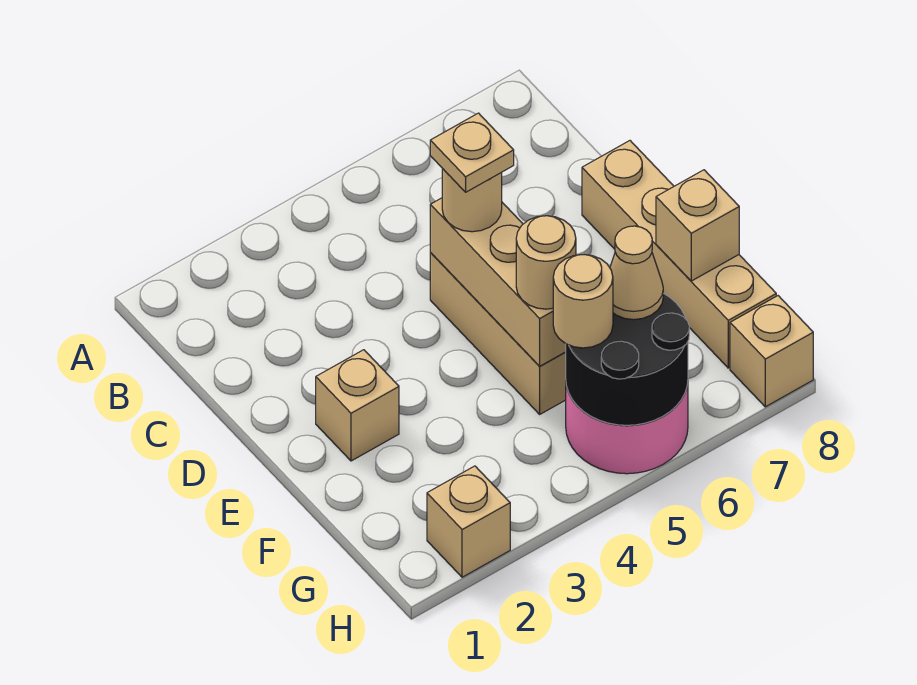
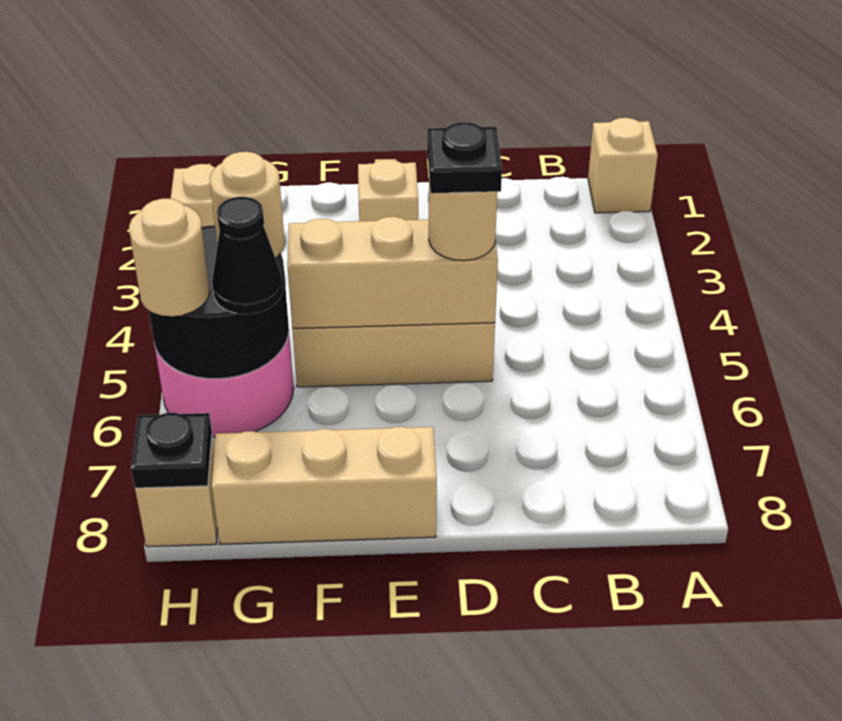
tan 1x1 plate [430,113,514,192] -> black 1x1 plate [427,122,502,193]
tan 1x4 brick [582,141,776,368] -> tan 1x3 brick [212,427,437,544]
tan 1x1 round brick [516,216,576,309] -> tan 1x1 round brick moved to [129,199,210,316]
tan 1x1 brick [656,170,739,281] -> tan 1x1 brick moved to [588,118,658,213]
tan 1x1 cone [610,226,663,320] -> black 1x1 cone [212,197,283,314]
none -> black 1x1 plate [131,413,212,488]

